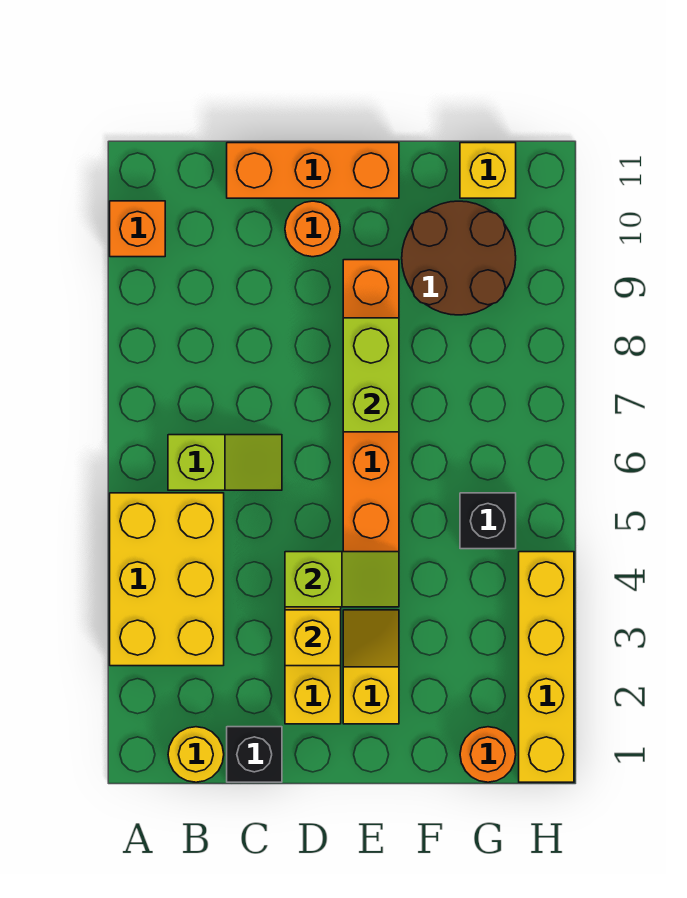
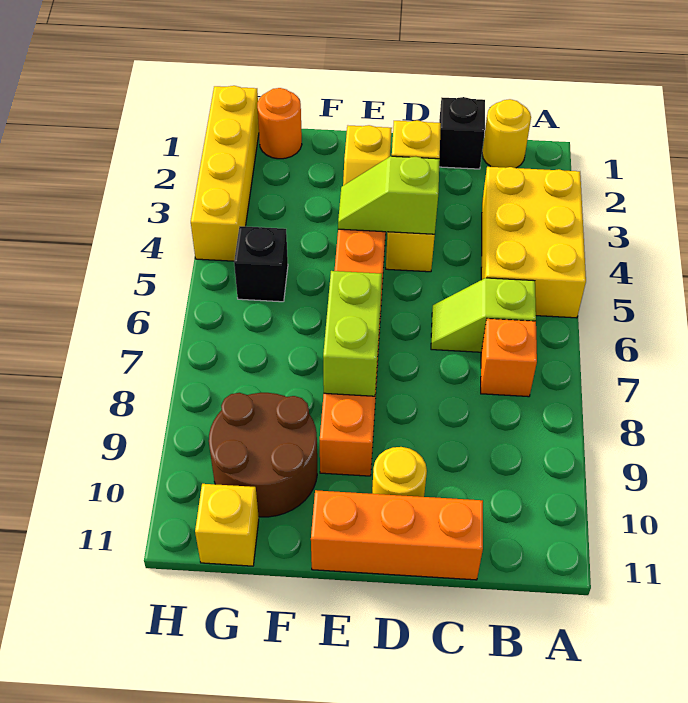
orange 1x1 brick [110,201,165,257] -> orange 1x1 brick moved to [481,319,537,397]
orange 1x1 round brick [285,201,340,257] -> yellow 1x1 round brick [372,447,427,497]

